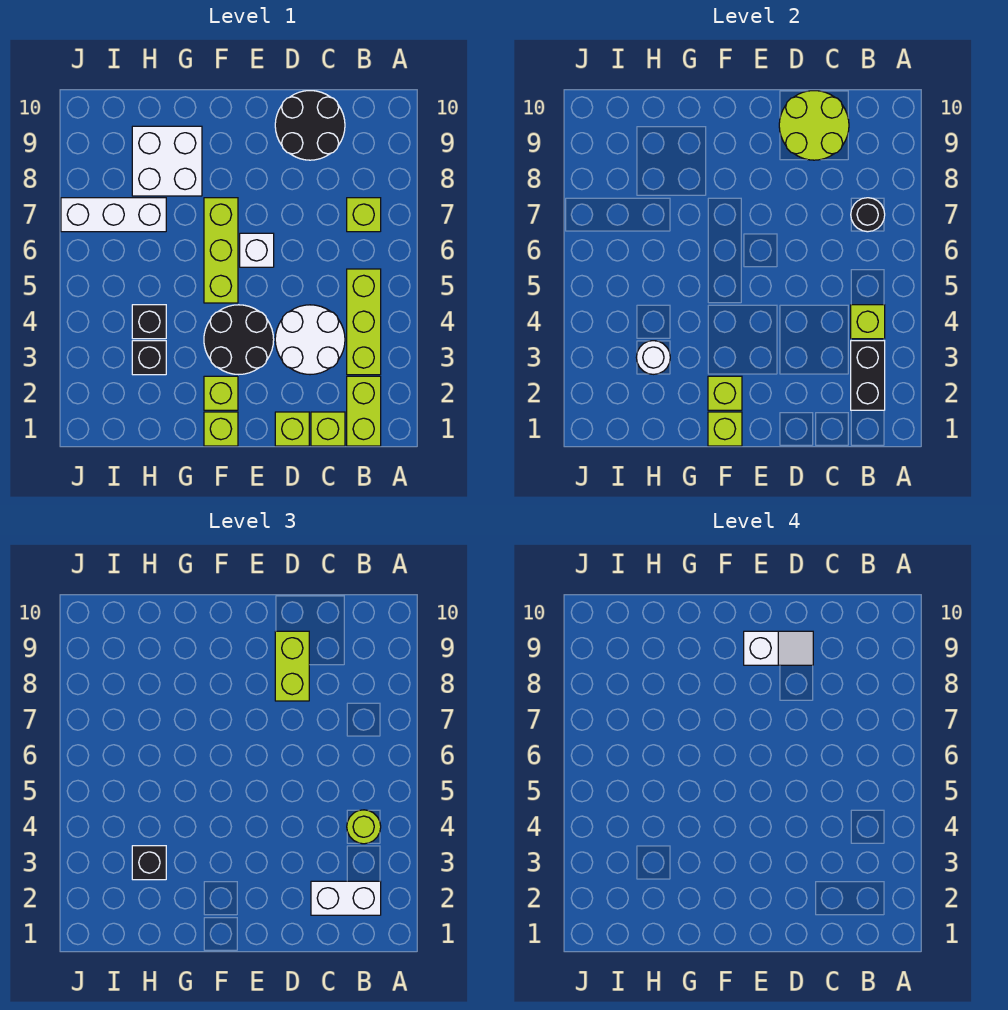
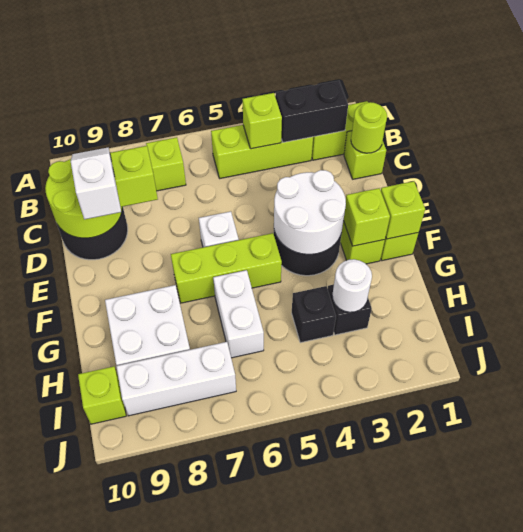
white 1x2 brick [311,881,381,915] -> white 1x2 brick moved to [213,270,264,358]
lime 1x1 round brick [347,810,381,844] -> lime 1x1 round brick moved to [351,102,387,153]
black 1x1 round brick [851,198,885,232] -> none
white 2x2 round brick [275,305,345,375] -> white 2x2 round brick moved to [274,170,346,254]
lime 1x1 brick [275,412,309,446] -> lime 1x1 brick moved to [78,366,126,424]
black 1x1 brick [132,846,166,880] -> none
white 1x3 brick [61,198,166,232] -> white 1x3 brick turned to [116,342,236,416]

